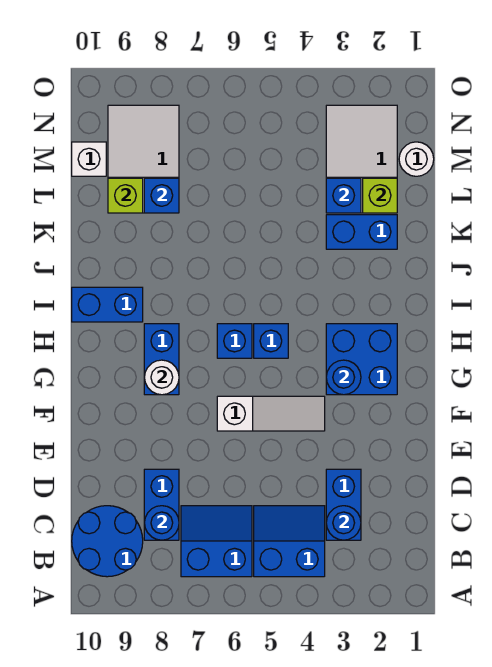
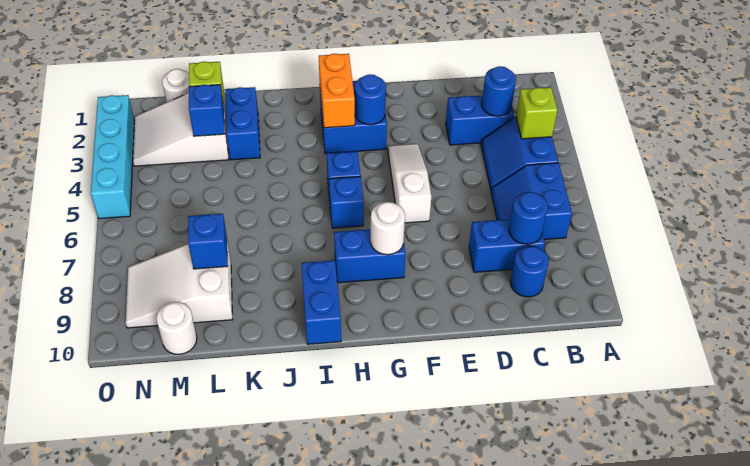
blue 2x2 round brick [72,506,143,577] -> blue 1x1 round brick [511,246,549,297]
none -> orange 1x2 brick [319,54,355,128]
lime 1x1 brick [108,178,143,213] -> lime 1x1 brick moved to [516,87,557,139]
white 1x1 brick [72,142,106,176] -> white 1x1 round brick [156,302,197,354]
none -> cyan 1x4 brick [91,95,134,219]

